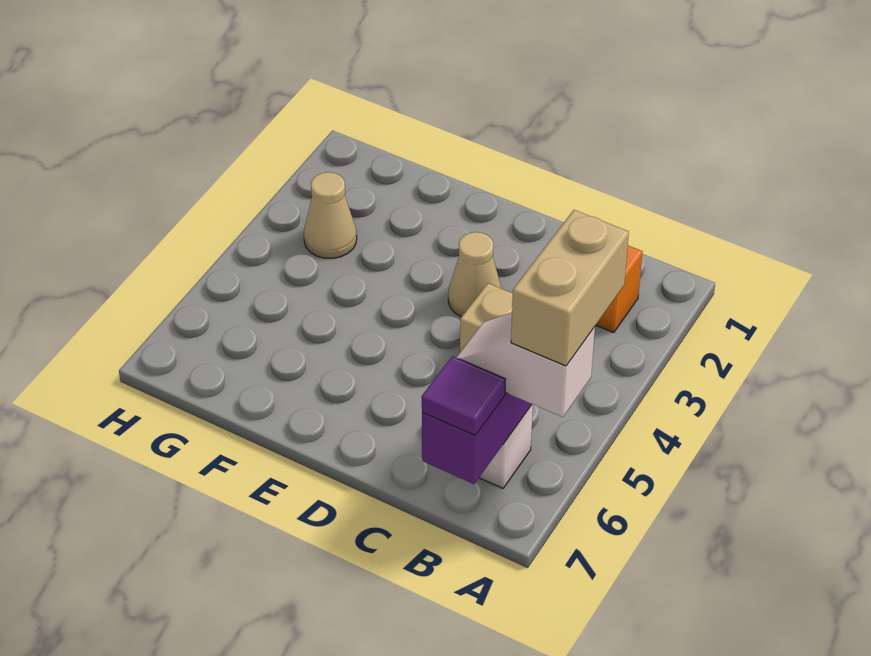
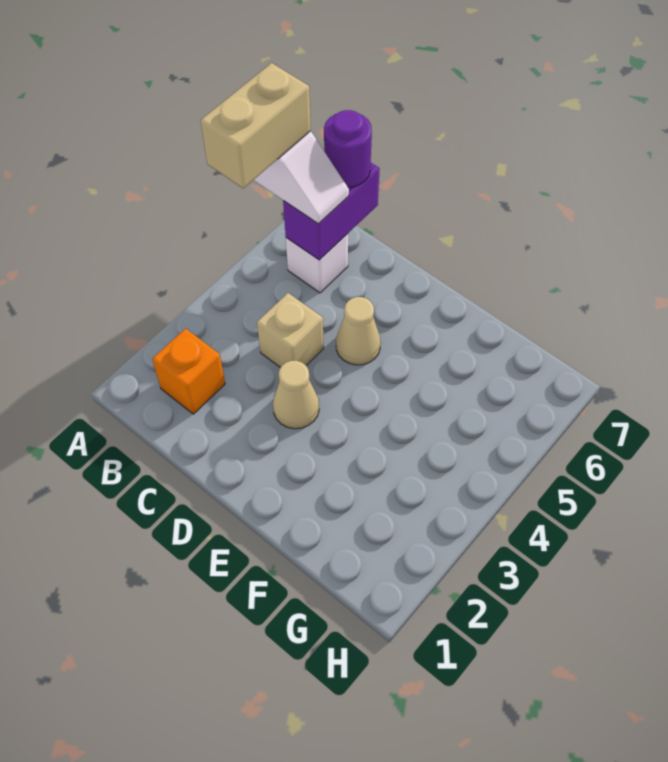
purple 1x1 tile [422,356,506,435] -> purple 1x1 round brick [324,110,372,187]
tan 1x1 cone [304,172,357,258] -> tan 1x1 cone moved to [336,297,381,365]

